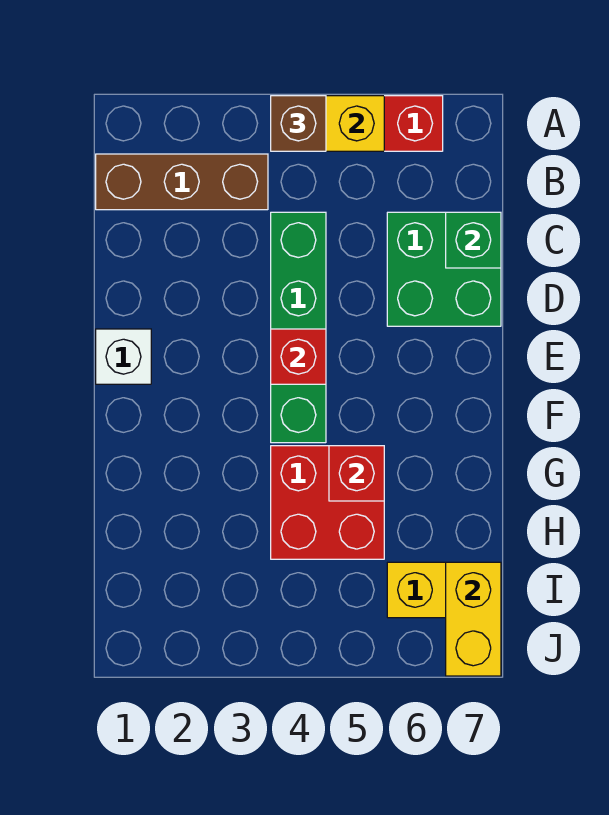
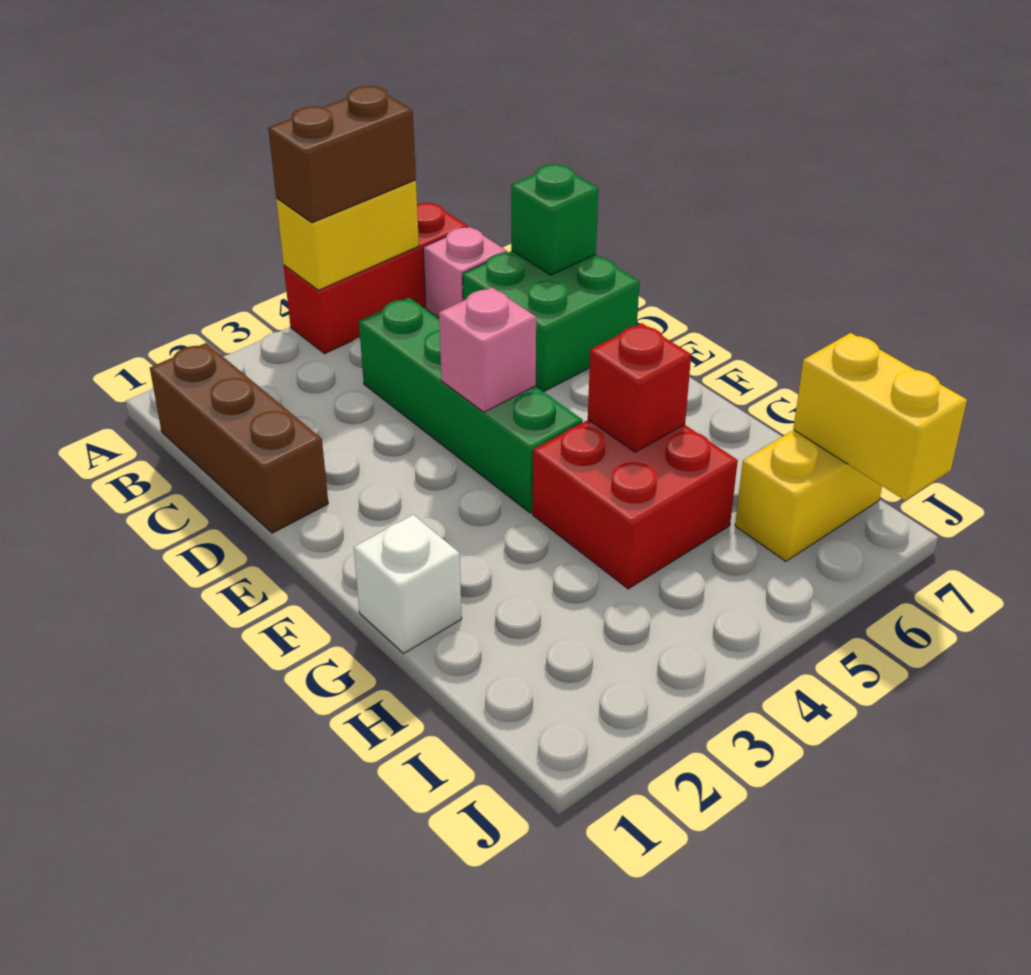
brown 1x1 brick [271,96,326,151] -> brown 1x2 brick [268,86,416,223]
brown 1x3 brick [96,154,268,210] -> brown 1x3 brick turned to [150,343,328,533]
none -> pink 1x1 brick [423,227,507,318]
white 1x1 brick [96,329,151,384] -> white 1x1 brick moved to [354,515,462,653]
red 1x1 brick [271,329,326,384] -> pink 1x1 brick [439,288,536,412]

